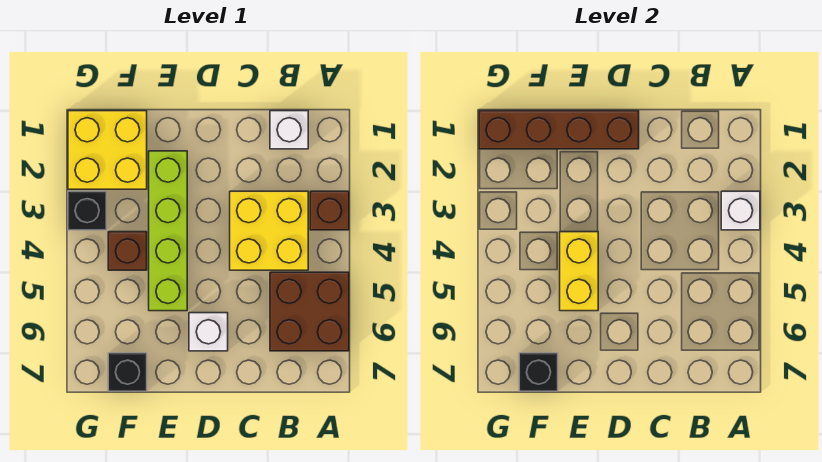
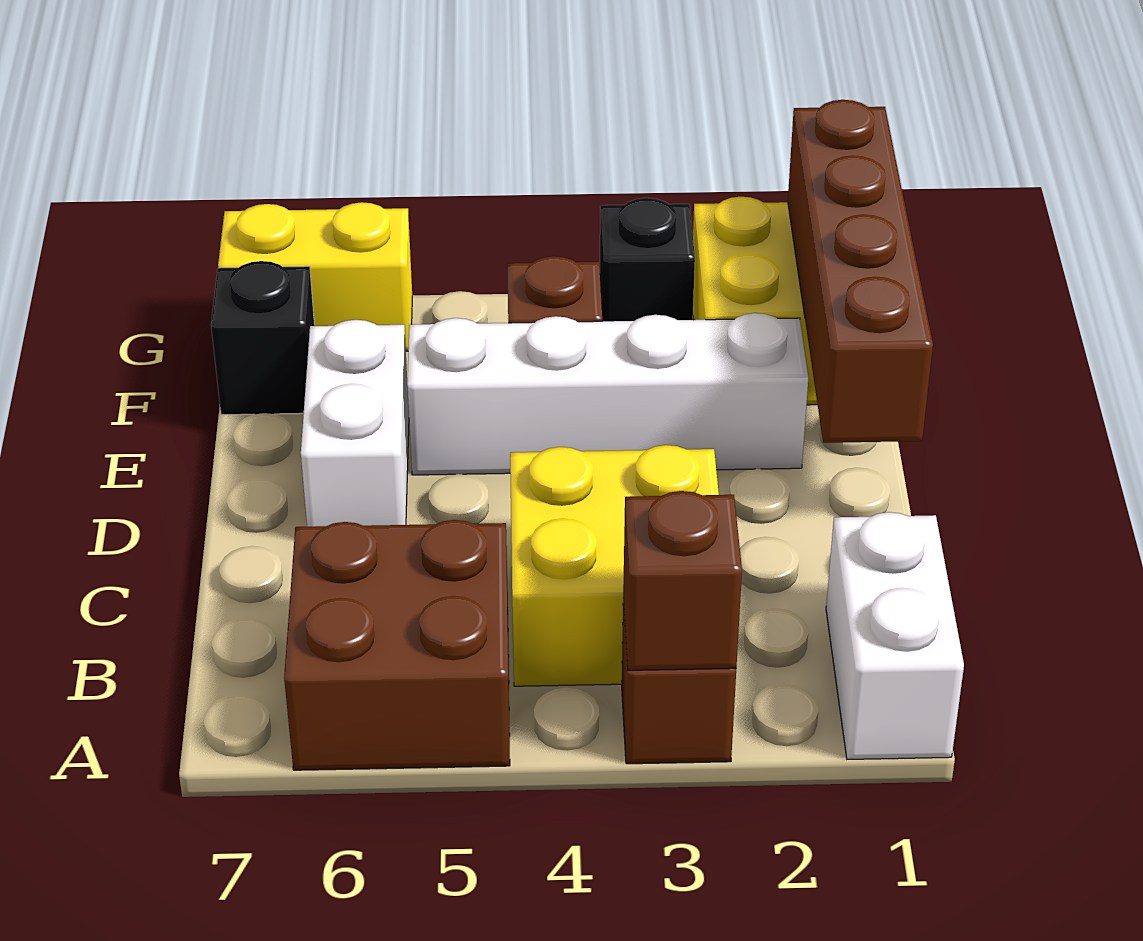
white 1x1 brick [721,191,760,230] -> brown 1x1 brick [623,491,742,670]
white 1x1 brick [270,111,308,149] -> white 1x2 brick [826,512,964,759]
white 1x1 brick [189,313,228,351] -> white 1x2 brick [301,320,409,527]
lime 1x4 brick [149,151,187,311] -> white 1x4 brick [407,313,808,475]
yellow 1x2 brick [560,232,598,311] -> yellow 1x2 brick moved to [218,202,412,351]
black 1x1 brick [519,353,558,391] -> none

